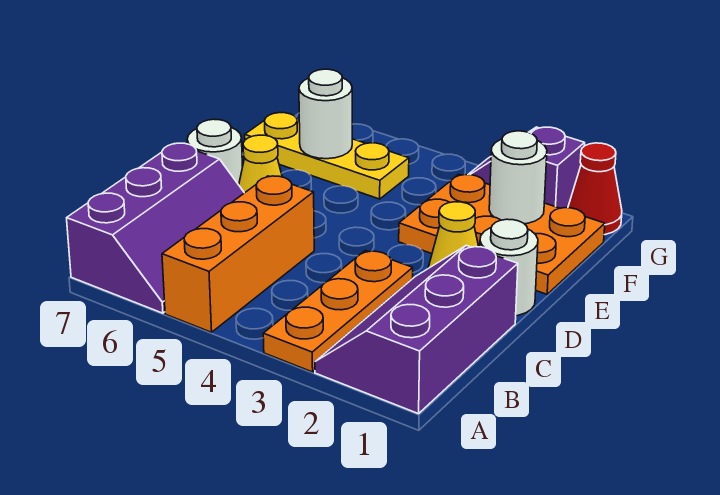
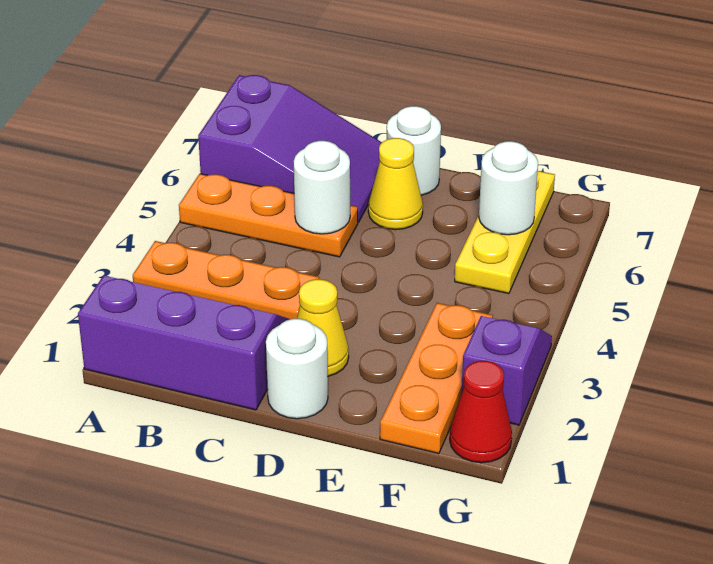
orange 1x3 brick [162,176,314,332] -> orange 1x3 plate [179,174,358,257]
purple 2x3 slope [67,143,244,313] -> purple 2x3 slope turned to [198,75,382,222]
orange 2x3 plate [399,174,605,294] -> orange 1x3 plate [380,303,493,454]
white 1x1 round brick [489,131,547,224] -> white 1x1 round brick moved to [294,141,350,234]

